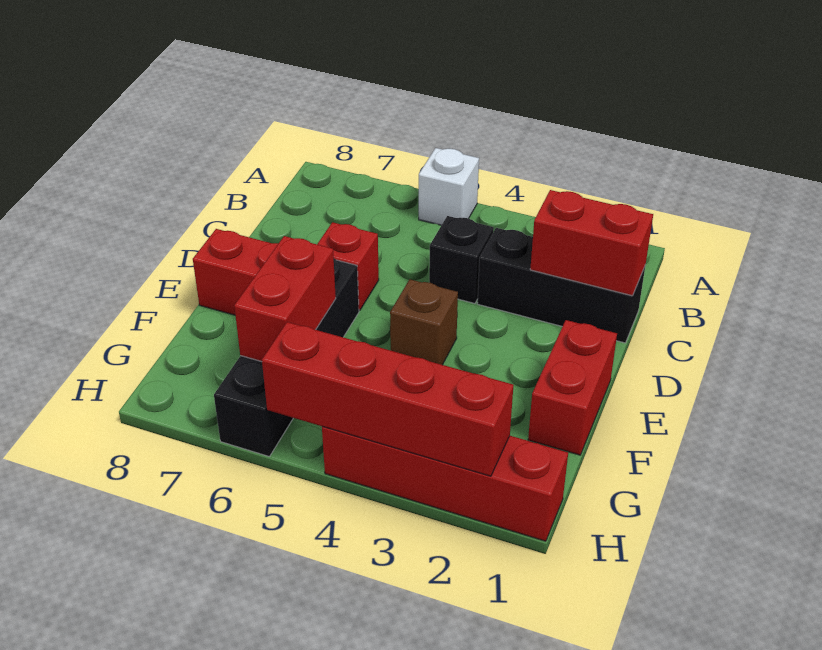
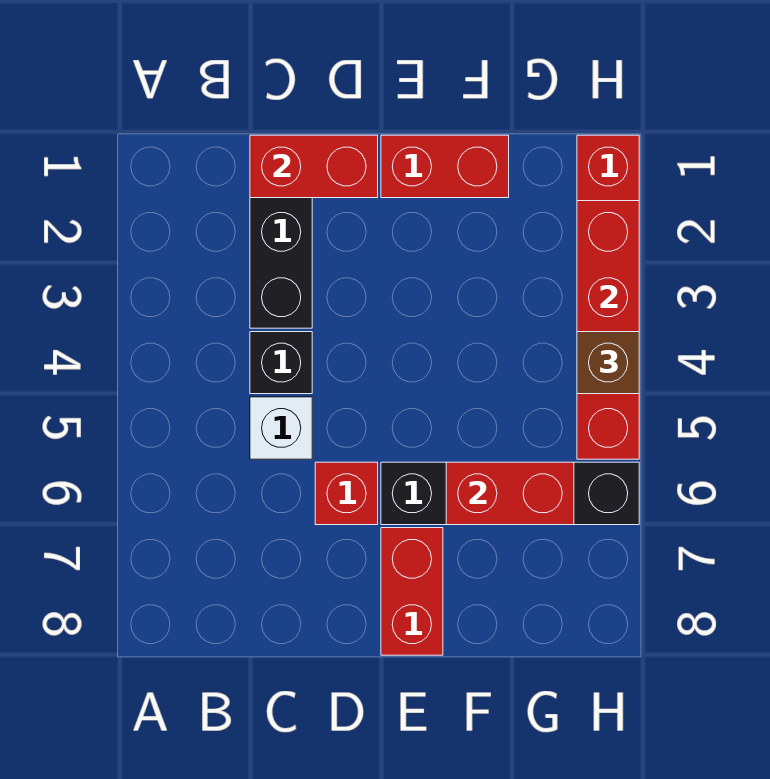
white 1x1 brick [419,148,479,225] -> white 1x1 brick moved to [250,397,312,459]
red 1x2 brick [530,190,653,296] -> red 1x2 brick turned to [250,135,378,198]
brown 1x1 brick [390,279,458,365] -> brown 1x1 brick moved to [577,332,639,394]

